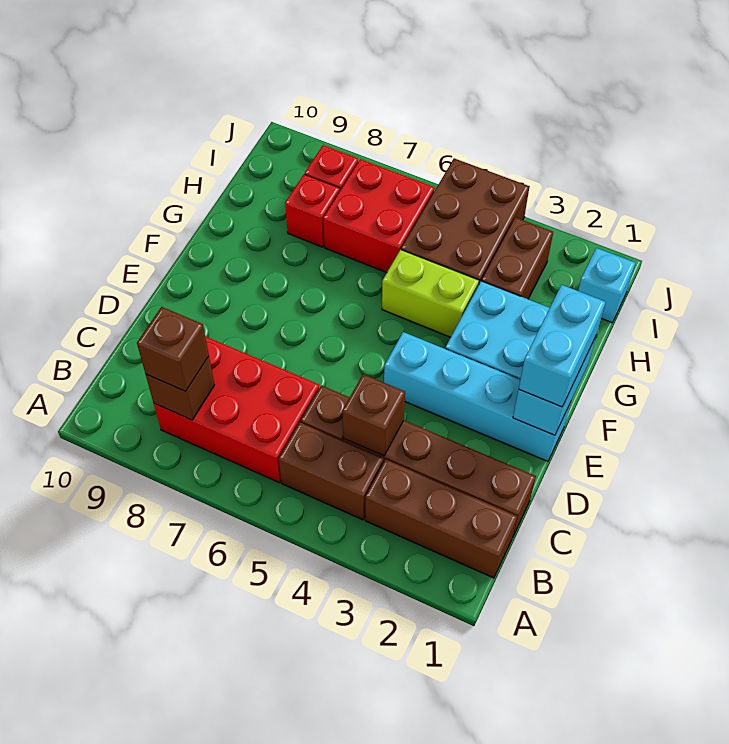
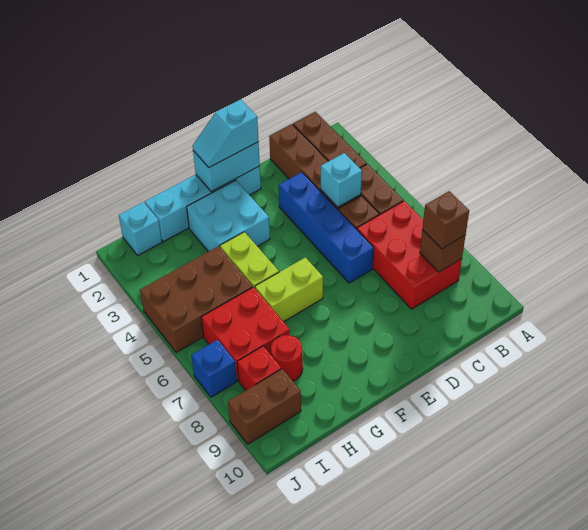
brown 1x1 brick [342,374,405,456] -> cyan 1x1 brick [321,153,362,207]
none -> blue 1x4 brick [279,172,374,283]
cyan 1x4 brick [384,332,571,461] -> cyan 1x4 brick turned to [145,166,261,242]
cyan 1x2 brick [519,285,605,407] -> cyan 1x2 slope [193,99,258,167]
none -> lime 1x2 brick [255,257,323,322]
brown 1x2 brick [482,217,553,299] -> brown 1x2 brick moved to [228,369,301,444]
red 1x1 brick [285,174,340,247] -> red 1x1 round brick [271,335,303,381]
none -> blue 1x1 brick [191,340,237,397]

